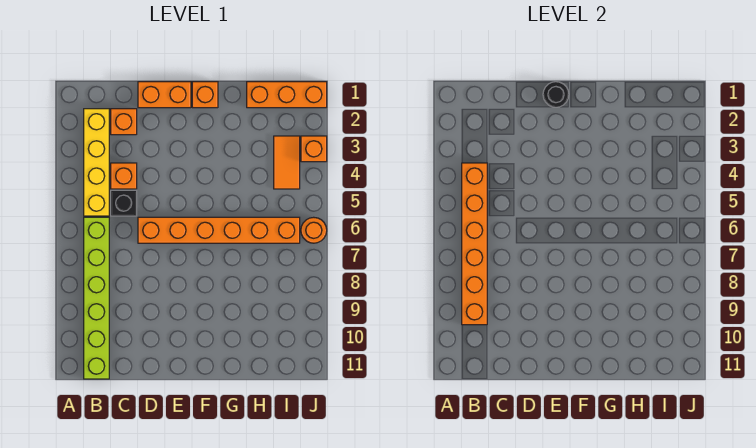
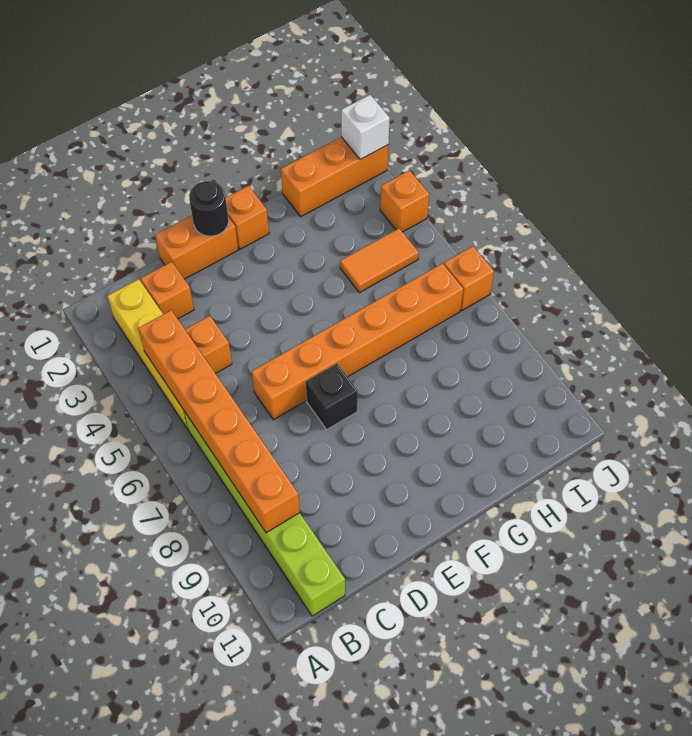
black 1x1 brick [111,190,137,216] -> black 1x1 brick moved to [306,364,358,429]
orange 1x2 tile [274,136,300,189] -> orange 1x2 tile turned to [340,228,419,293]
none -> white 1x1 brick [341,95,390,159]
orange 1x1 round brick [301,217,327,243] -> orange 1x1 brick [444,246,494,311]

